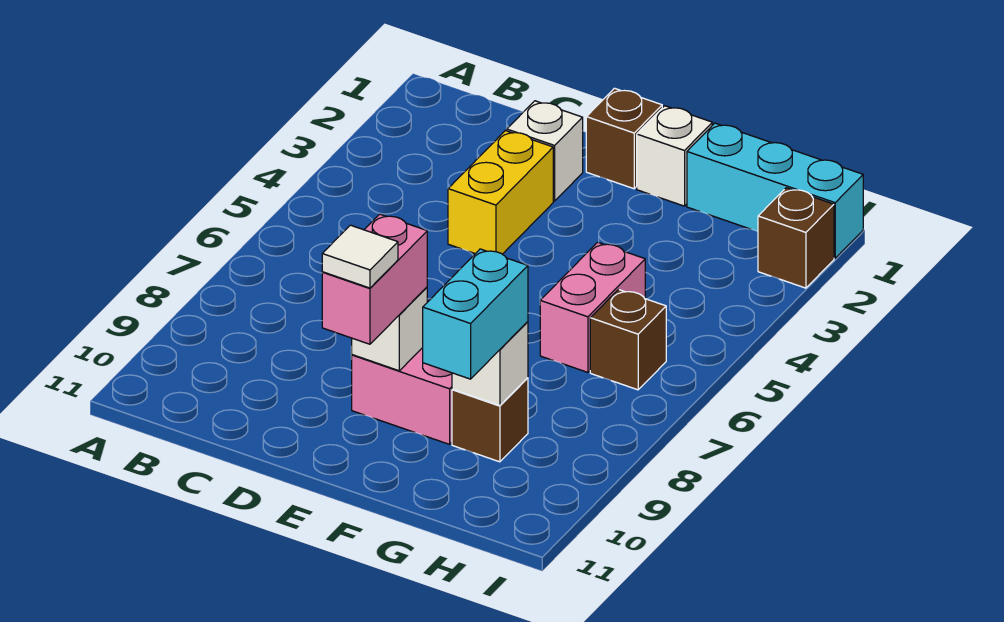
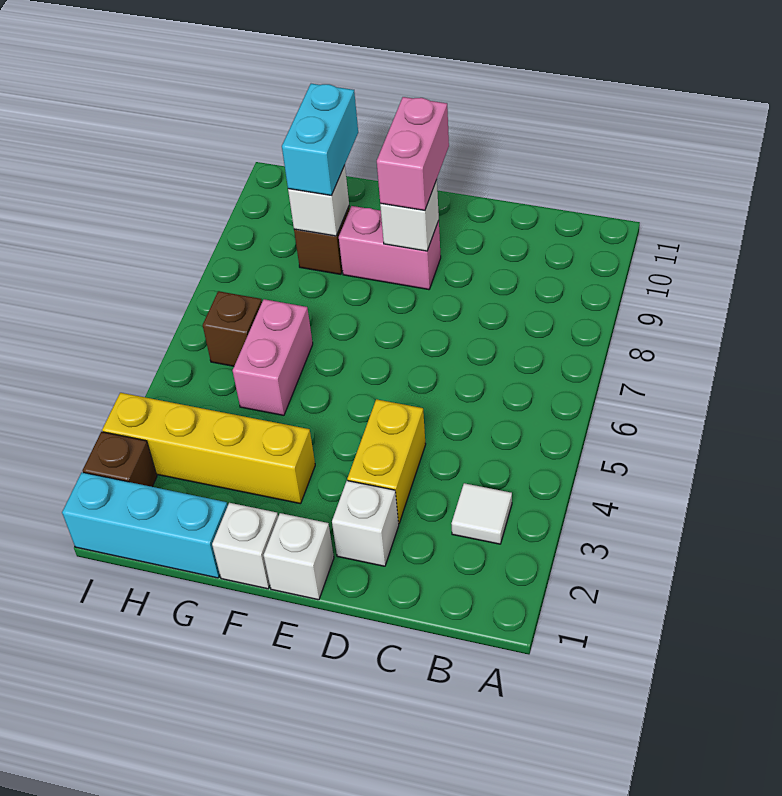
brown 1x1 brick [586,88,662,189] -> white 1x1 brick [264,513,334,600]
white 1x1 tile [322,225,398,288] -> white 1x1 tile moved to [451,483,512,544]
none -> yellow 1x4 brick [102,393,315,504]

